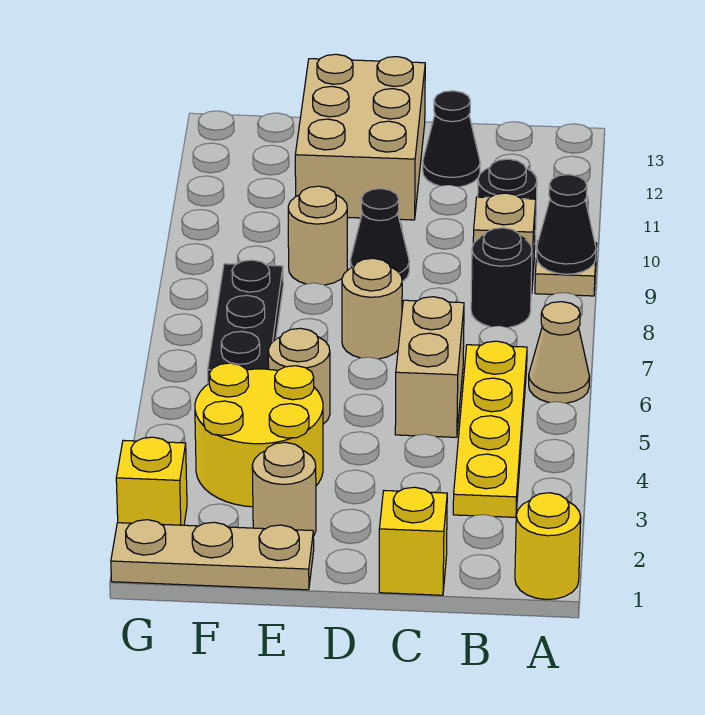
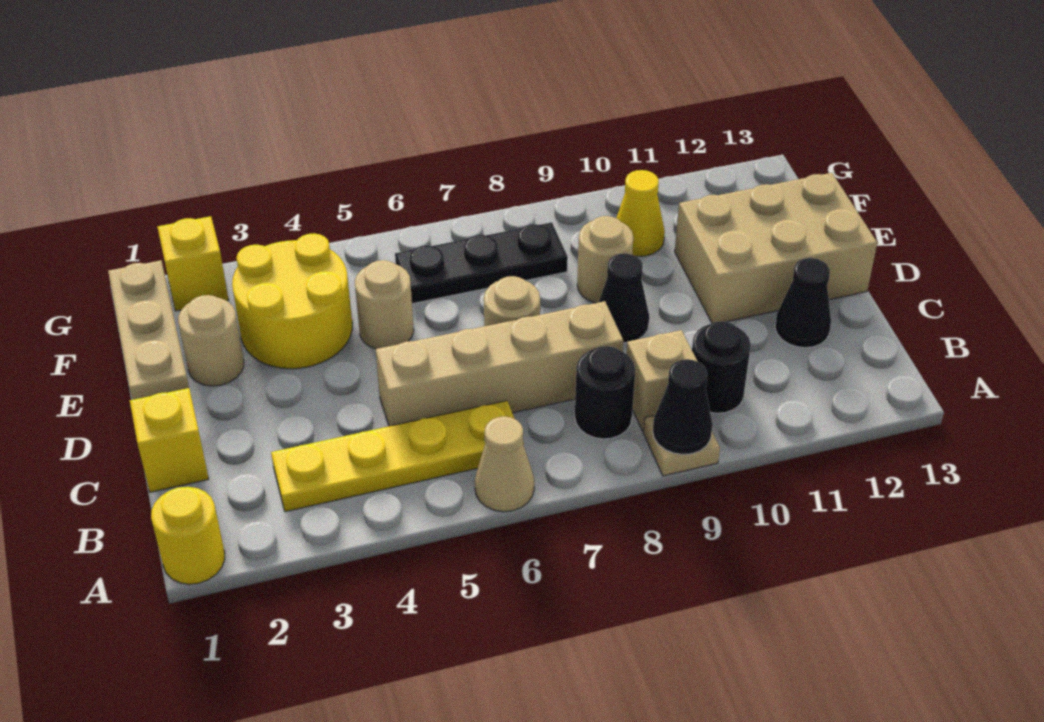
tan 1x2 brick [395,297,464,437] -> tan 1x4 brick [375,301,623,426]
none -> yellow 1x1 cone [616,170,665,256]

